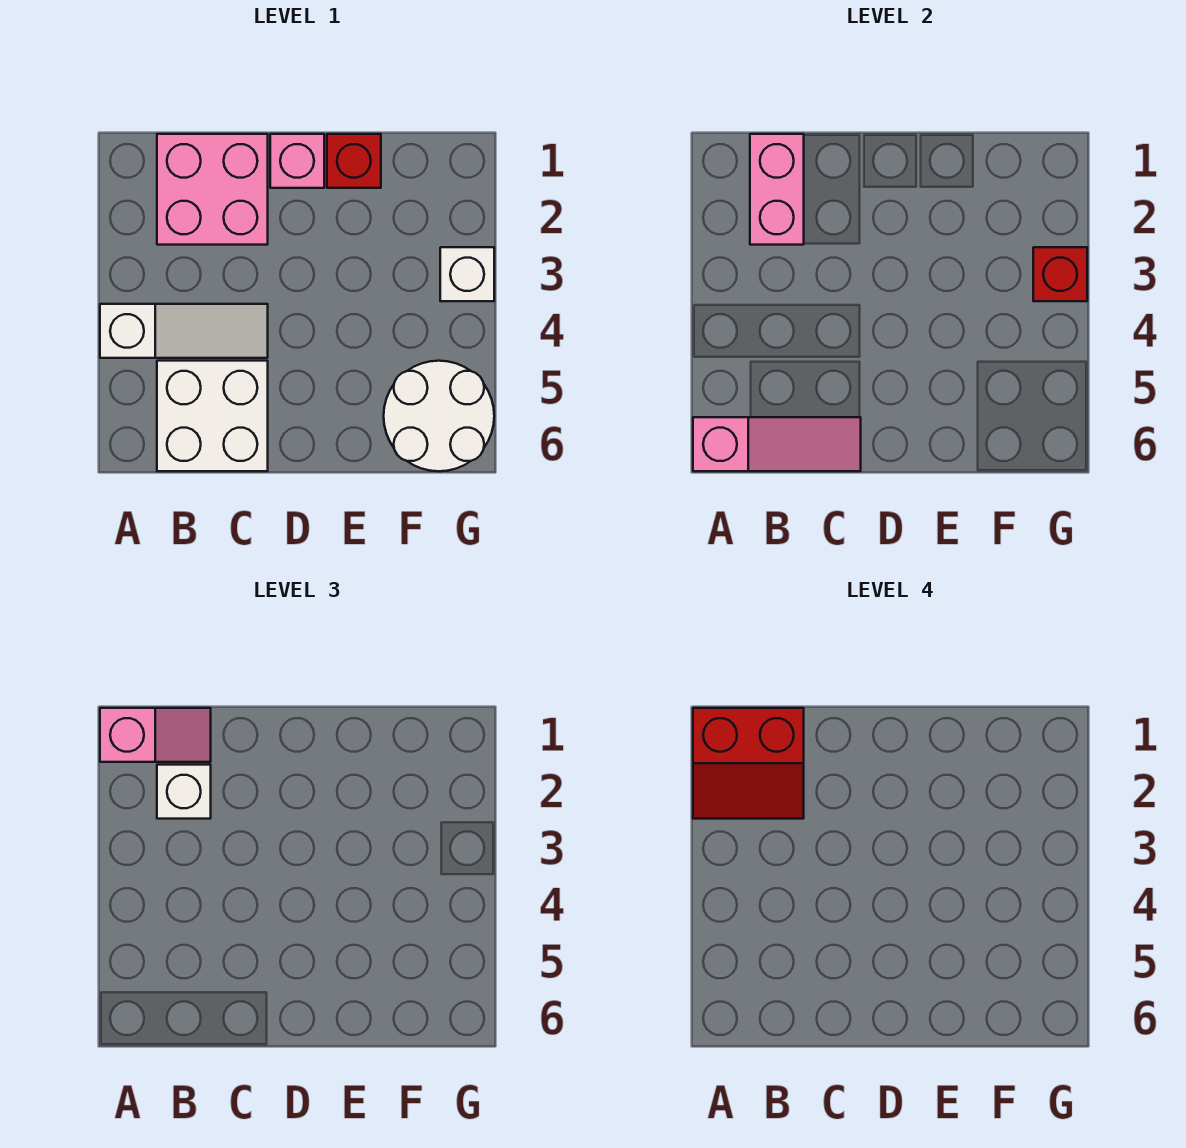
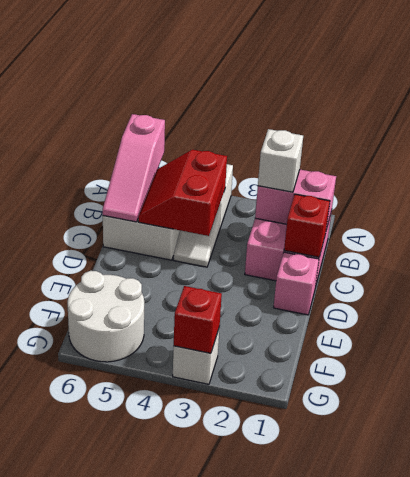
pink 1x2 slope [100,708,211,762] -> none
red 2x2 slope [693,708,804,819] -> red 2x2 slope moved to [138,150,227,236]
red 1x1 brick [327,134,381,188] -> red 1x1 brick moved to [284,194,330,257]

